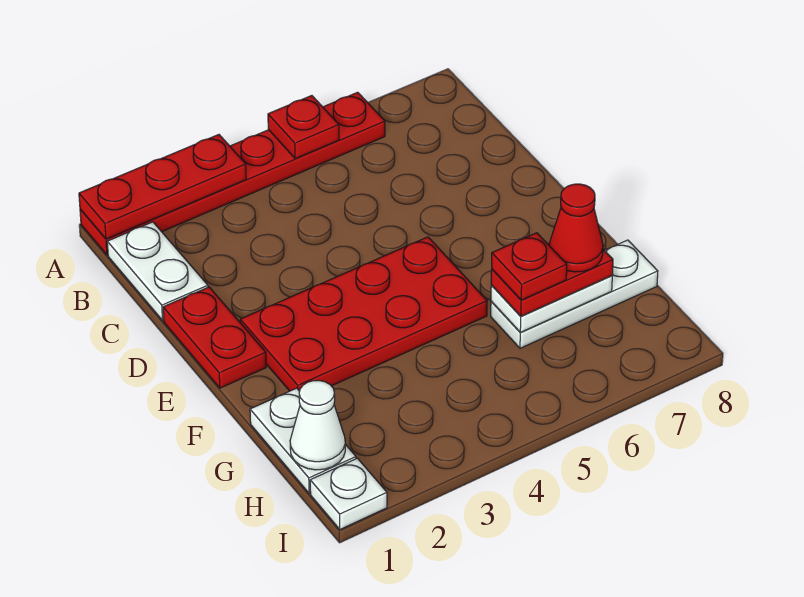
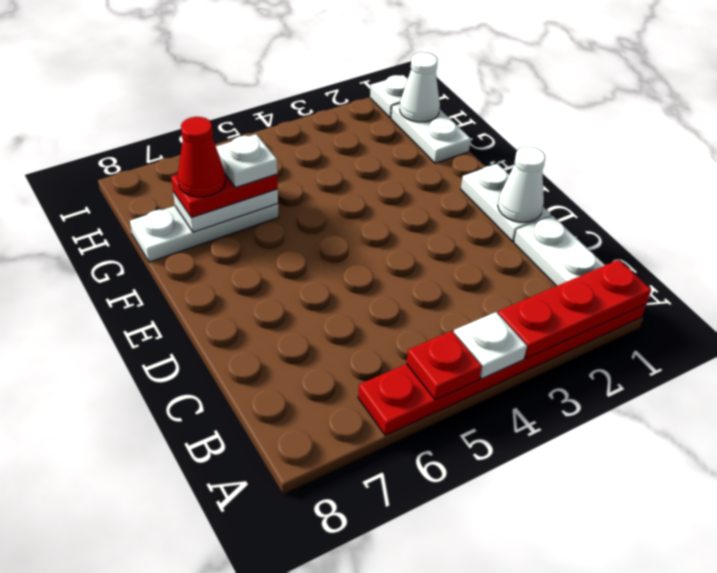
none -> white 1x1 plate [454,312,527,379]
red 1x2 plate [163,287,266,388] -> white 1x2 plate [461,164,551,241]
none -> white 1x1 cone [498,147,545,222]
red 2x4 plate [240,237,487,391] -> none
red 1x1 plate [492,233,567,300] -> white 1x1 plate [216,134,277,188]

